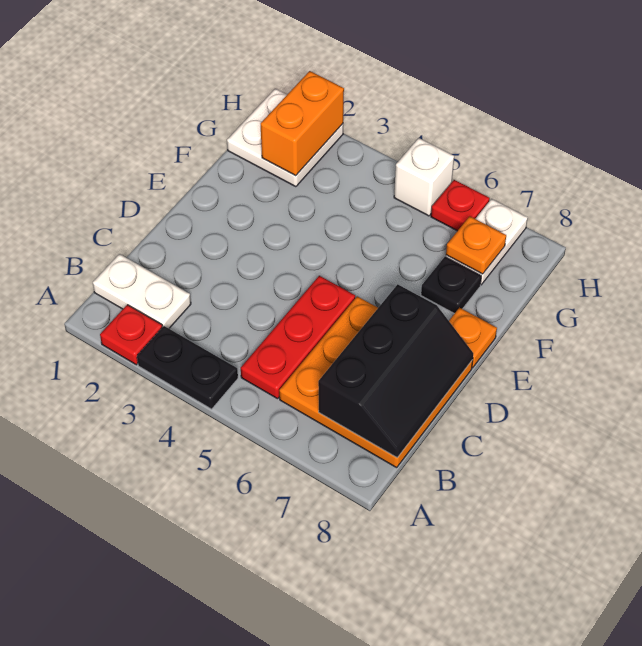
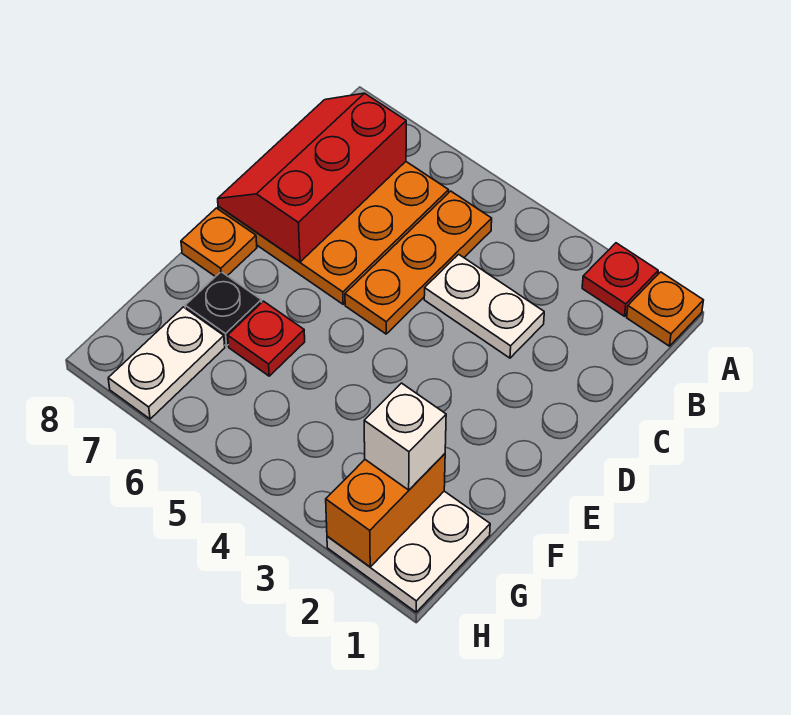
black 1x2 plate [137,326,238,409] -> none
white 1x2 plate [93,254,191,328] -> white 1x2 plate moved to [424,254,544,358]
red 1x3 plate [241,276,355,399] -> orange 1x3 plate [345,191,492,334]
black 2x3 slope [318,284,473,458] -> red 2x3 slope [218,93,406,262]
orange 1x1 plate [446,216,506,274] -> orange 1x1 plate moved to [627,272,703,346]
white 1x1 brick [394,138,454,216] -> white 1x1 brick moved to [364,383,446,490]
red 1x1 plate [431,180,490,231] -> red 1x1 plate moved to [228,301,305,376]

